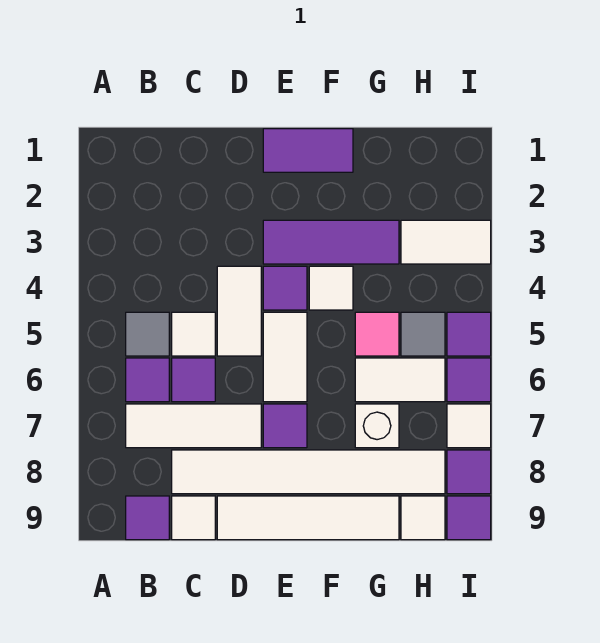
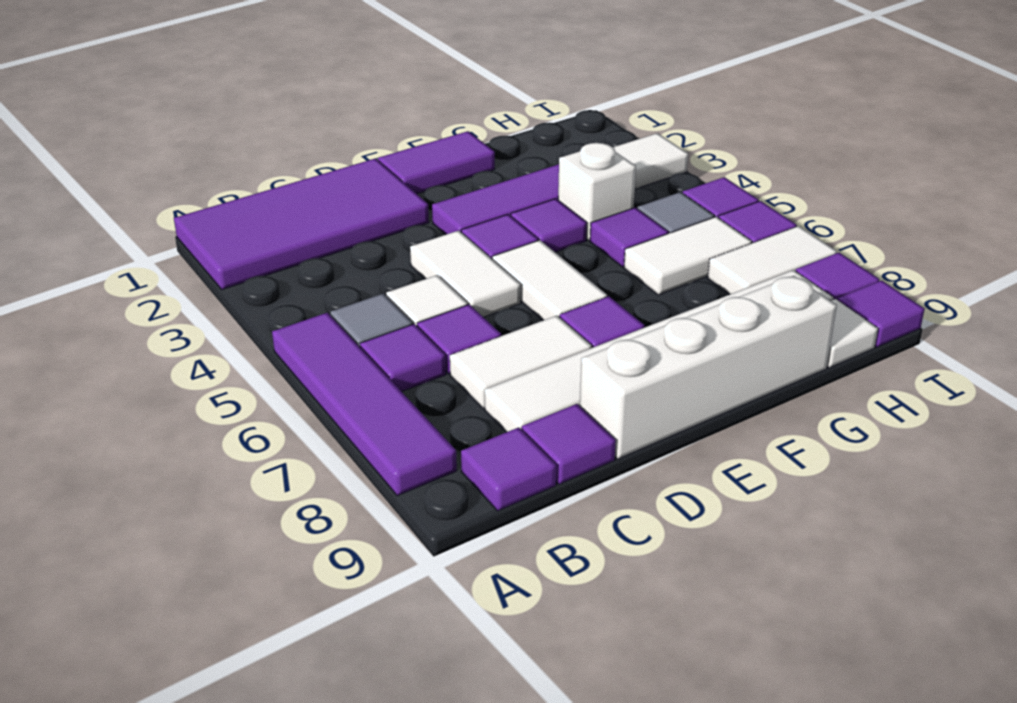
none -> purple 2x4 tile [174,159,429,289]
none -> purple 1x4 tile [272,313,457,496]
white 1x3 tile [126,404,261,448] -> white 1x2 tile [450,316,592,408]
white 1x1 tile [172,496,215,540] -> purple 1x1 tile [522,404,616,484]
white 1x4 tile [217,496,399,540] -> white 1x4 brick [580,276,837,459]
white 1x1 tile [309,266,353,310] -> purple 1x1 tile [511,199,587,252]
pink 1x1 tile [355,312,399,356] -> purple 1x1 tile [590,208,669,267]
white 1x1 brick [355,404,399,448] -> white 1x1 brick moved to [558,143,636,240]
white 1x1 tile [447,404,491,448] -> white 1x2 tile [708,226,837,295]

